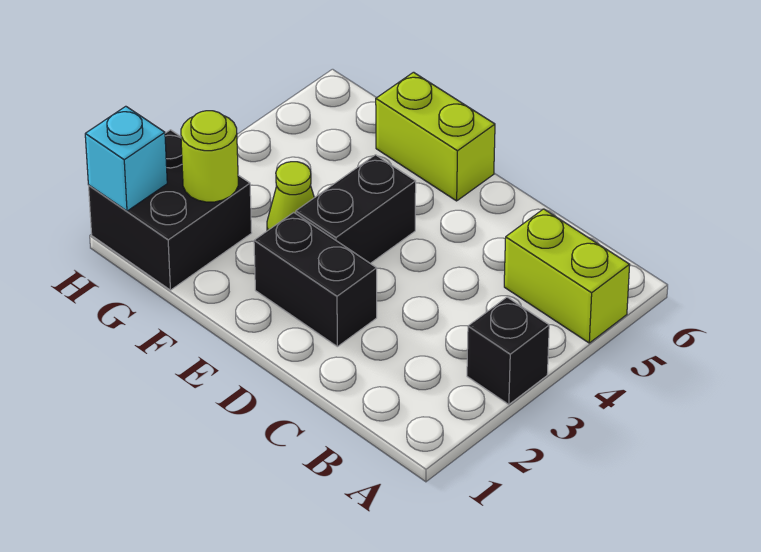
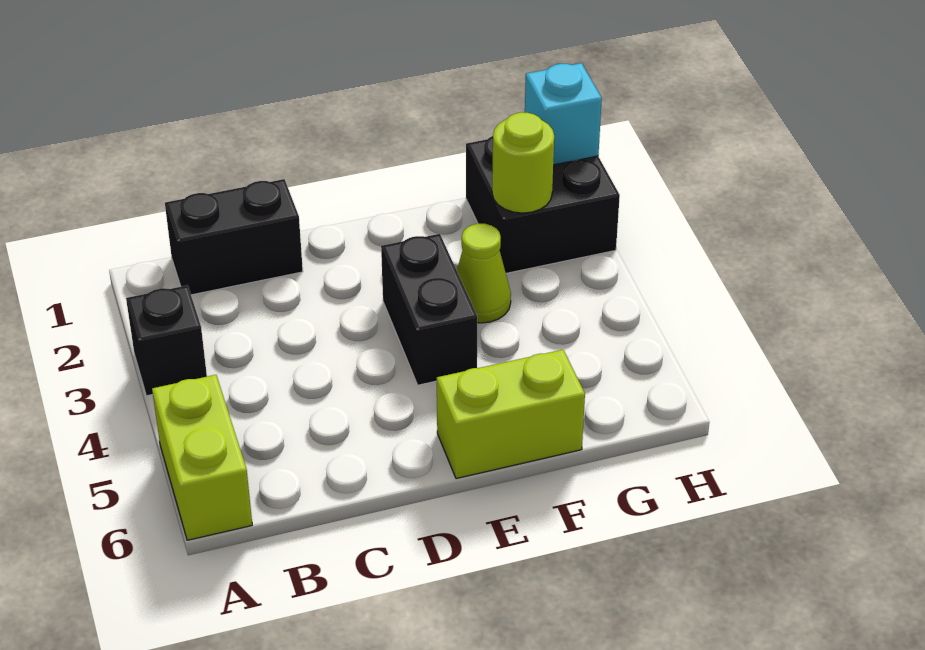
lime 1x2 brick [504,209,630,343] -> lime 1x2 brick turned to [152,375,252,540]
black 1x2 brick [254,212,377,347] -> black 1x2 brick moved to [165,179,303,295]

